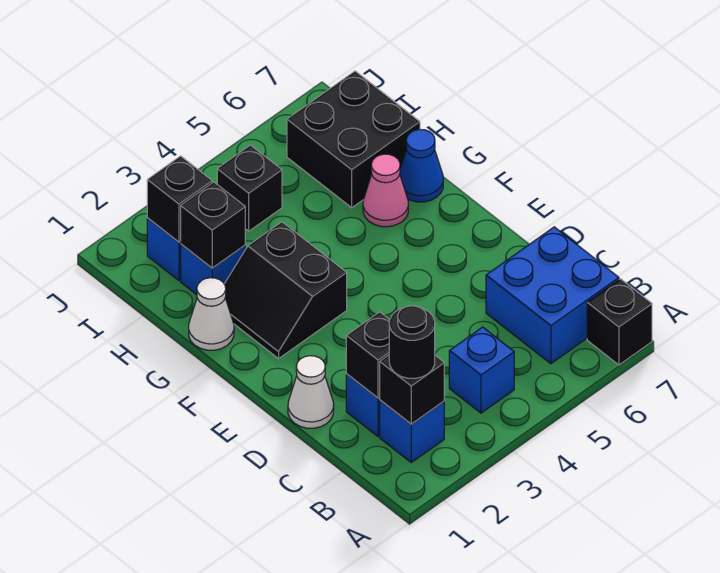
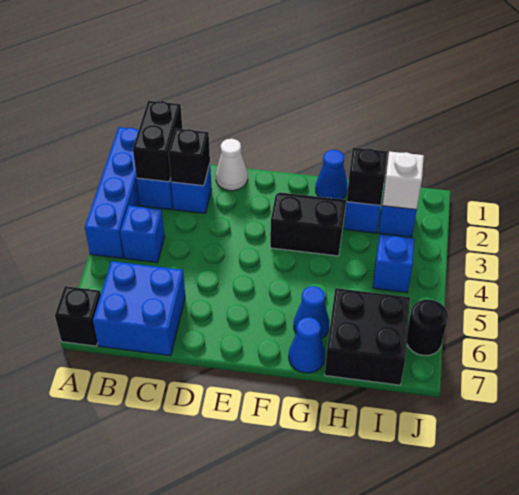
none -> blue 1x4 brick [85,127,140,258]
black 1x1 brick [379,355,444,424] -> black 1x2 brick [133,101,182,182]
black 1x1 round brick [389,306,435,378] -> black 1x1 round brick moved to [407,300,448,355]
white 1x1 cone [189,278,234,350] -> blue 1x1 cone [315,150,348,199]
pink 1x1 cone [363,154,408,227] -> blue 1x1 cone [294,286,329,339]
black 1x1 brick [147,156,212,242] -> white 1x1 brick [383,151,424,210]
black 1x1 brick [217,145,282,231] -> blue 1x1 brick [373,235,414,292]

